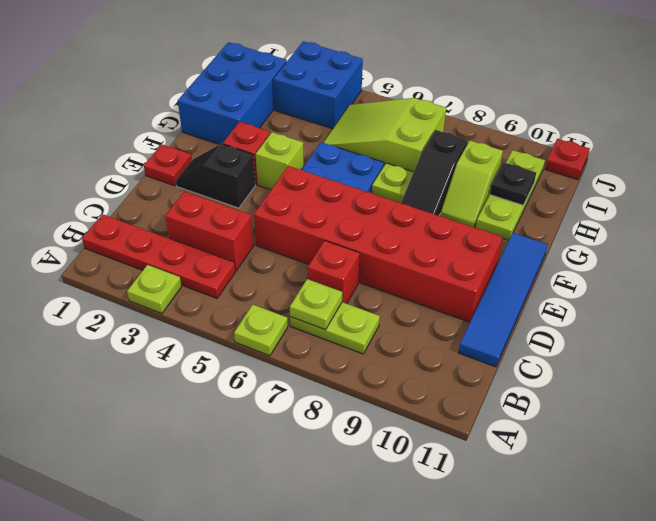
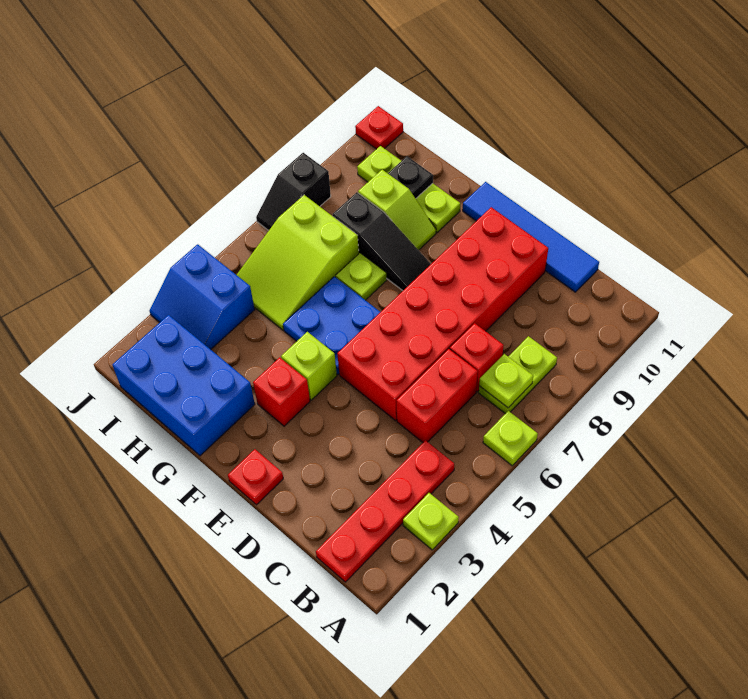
red 1x2 brick [165,191,254,271] -> red 1x2 brick moved to [397,349,478,442]
black 1x2 slope [176,144,255,208] -> black 1x2 slope moved to [256,153,331,231]
blue 2x2 brick [273,41,363,129] -> blue 2x2 slope [149,244,255,349]

